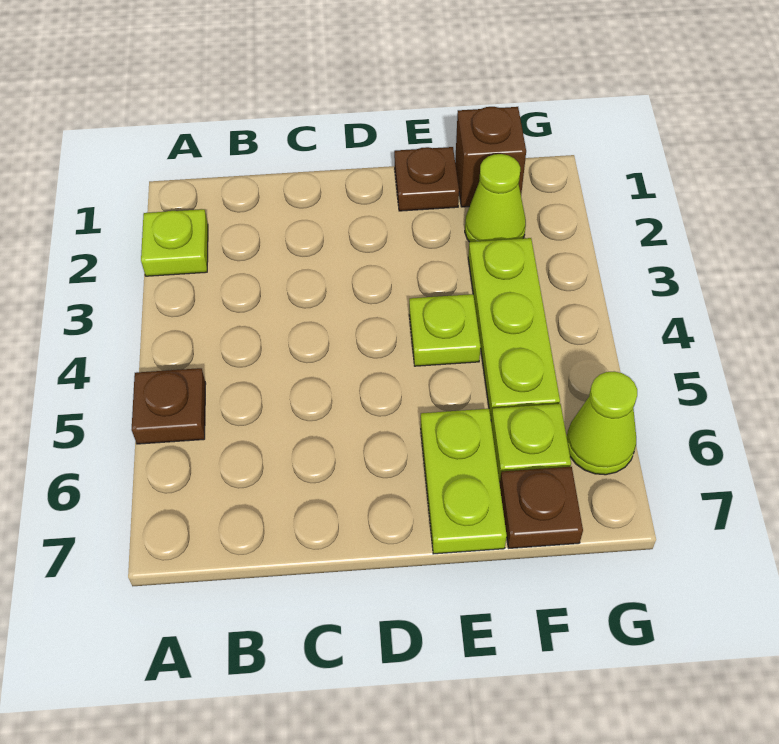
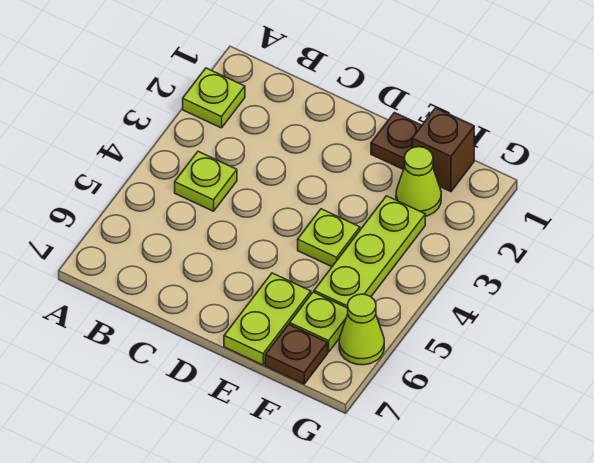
brown 1x1 plate [132,368,206,444] -> none
none -> lime 1x1 plate [175,151,237,211]

